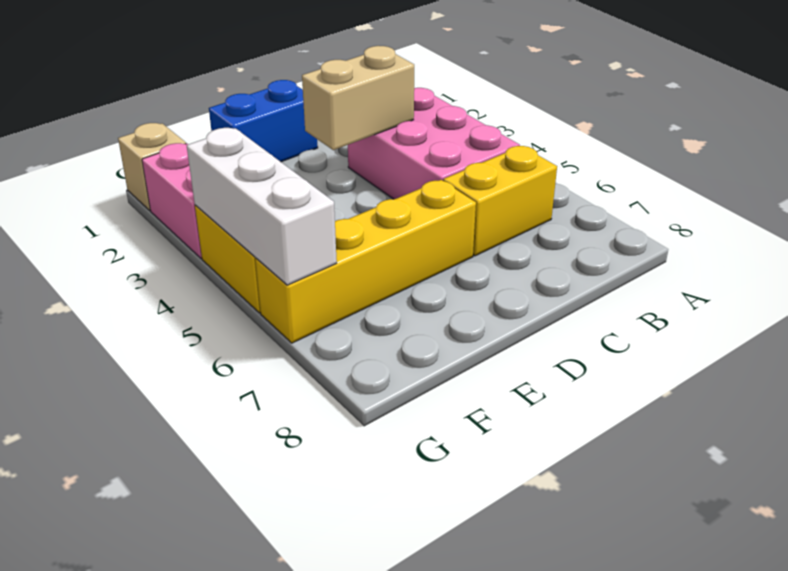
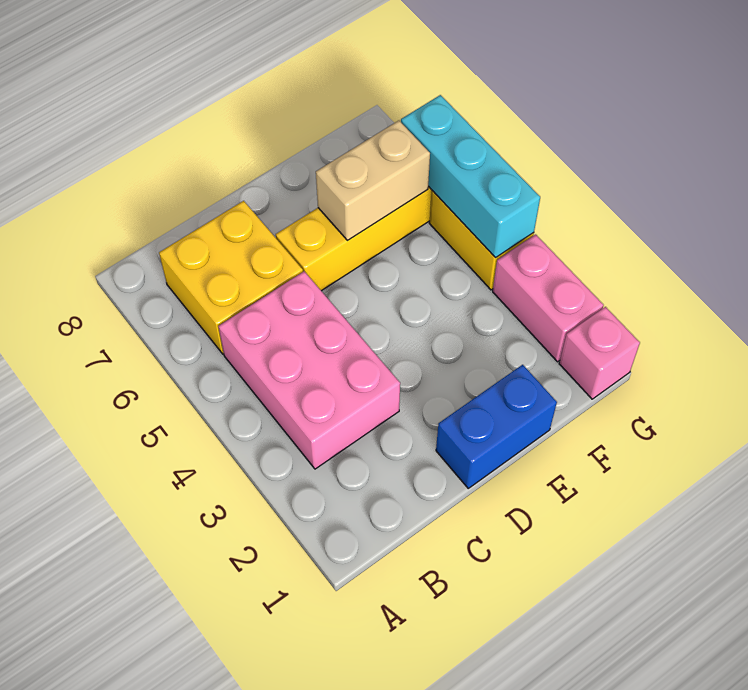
yellow 1x2 brick [443,146,557,256] -> yellow 2x2 brick [159,201,303,354]
tan 1x2 brick [302,46,414,150] -> tan 1x2 brick moved to [316,121,430,240]
tan 1x1 brick [118,123,186,211] -> pink 1x1 brick [559,307,640,399]
white 1x3 brick [187,128,337,285] -> cyan 1x3 brick [401,95,540,257]

